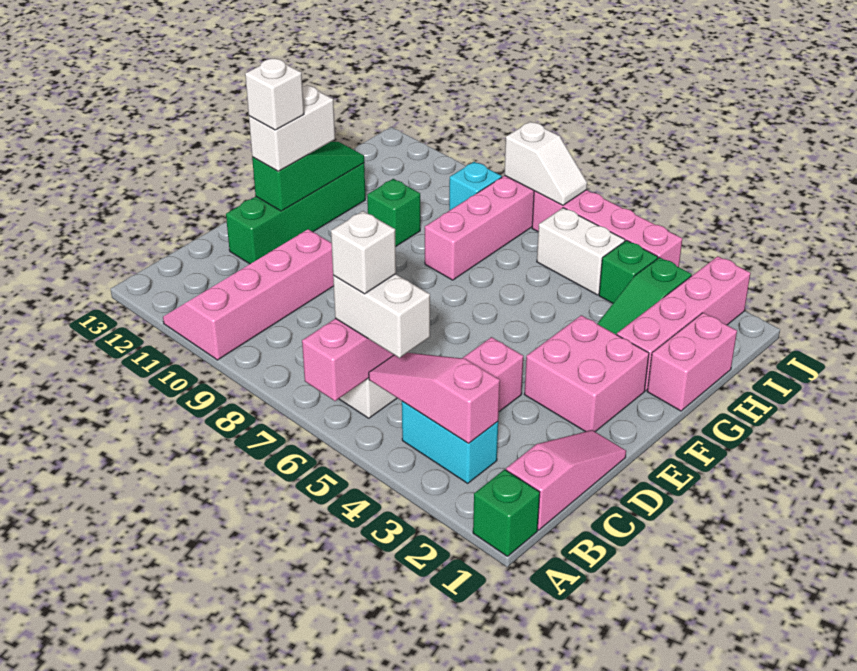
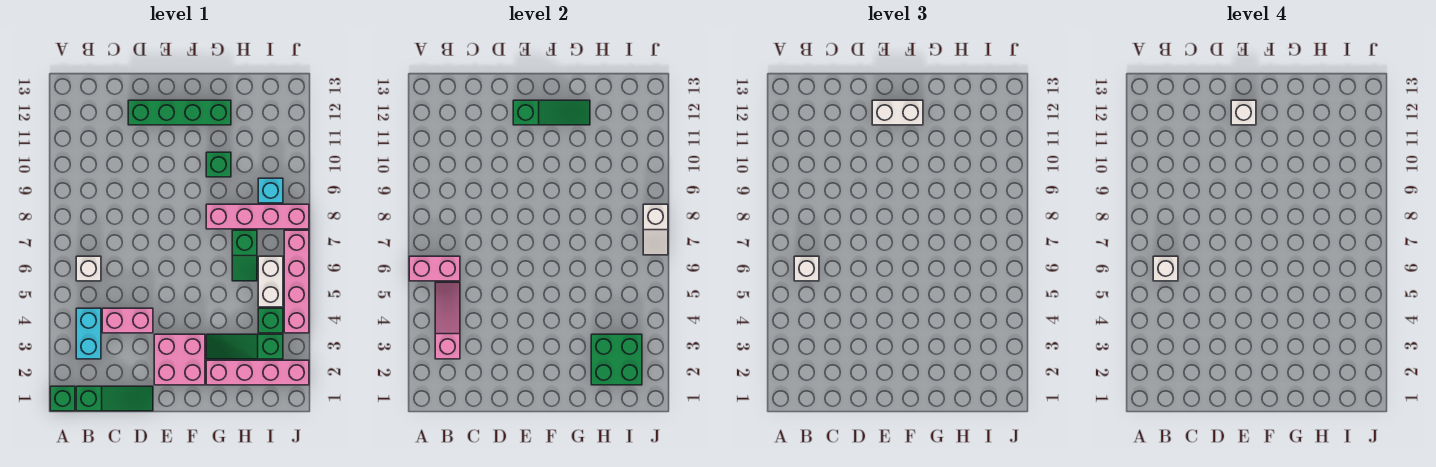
pink 2x4 slope [163,229,334,360] -> none
pink 1x3 slope [506,430,626,530] -> green 1x3 slope [76,386,153,411]
white 1x2 brick [333,274,430,358] -> white 1x1 brick [794,256,819,281]
pink 1x2 brick [647,313,737,411] -> none
none -> green 2x2 brick [591,334,642,385]
none -> green 1x2 slope [232,230,257,281]

